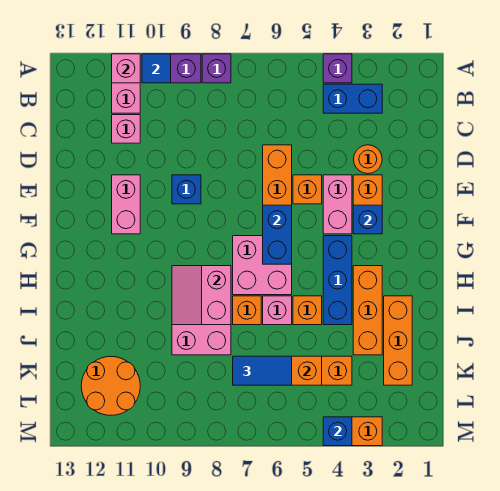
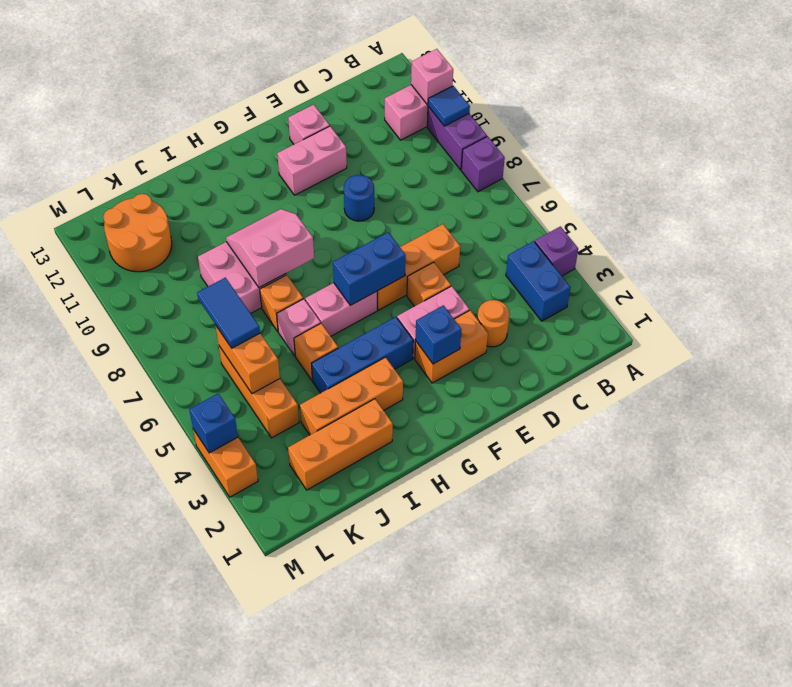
pink 1x1 brick [112,115,140,143] -> pink 1x1 brick moved to [288,105,329,144]
blue 1x1 brick [172,175,201,204] -> blue 1x1 round brick [344,175,374,221]
pink 2x2 brick [233,236,292,295] -> pink 1x2 brick [305,283,377,336]

